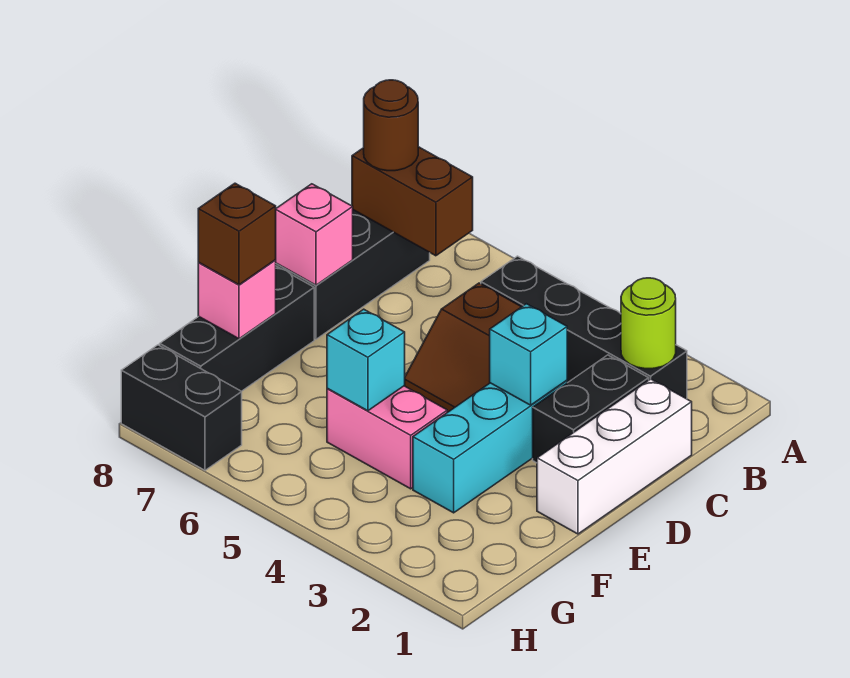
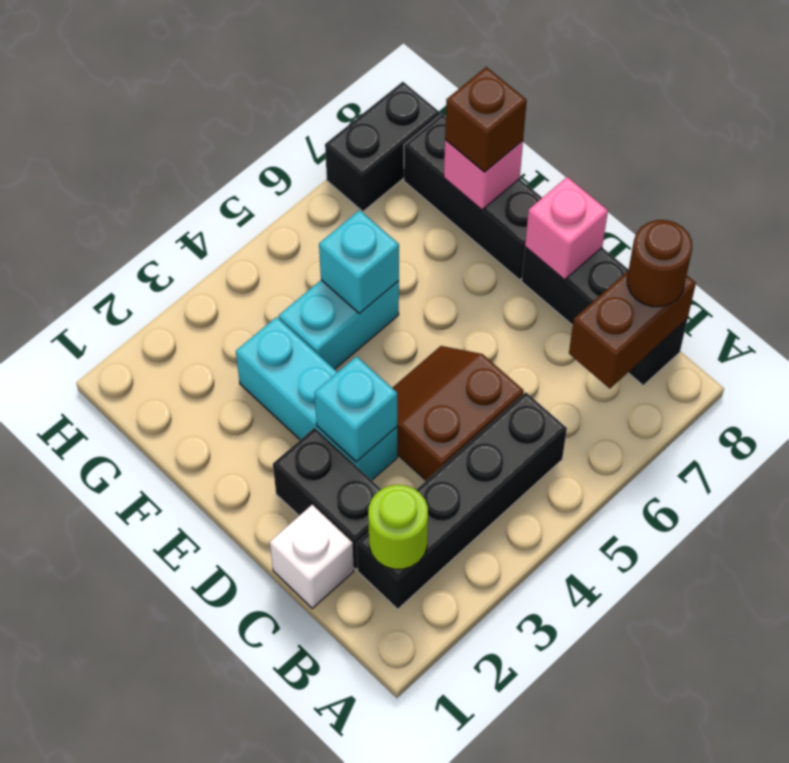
white 1x3 brick [537,379,692,534] -> white 1x1 brick [270,505,354,608]
pink 1x2 brick [327,386,447,489] -> cyan 1x2 brick [279,280,399,369]

